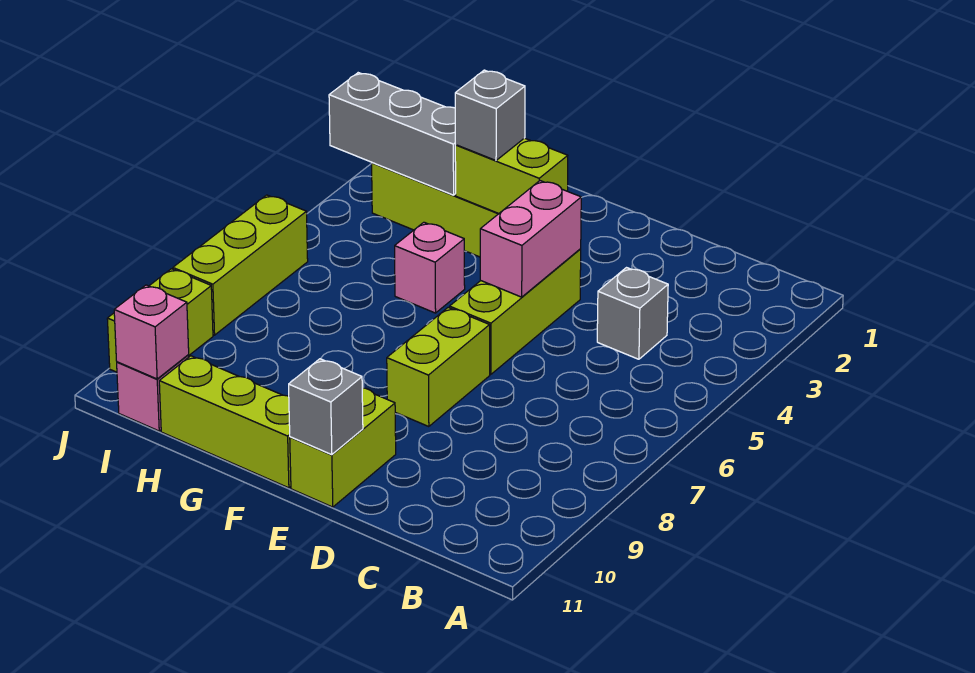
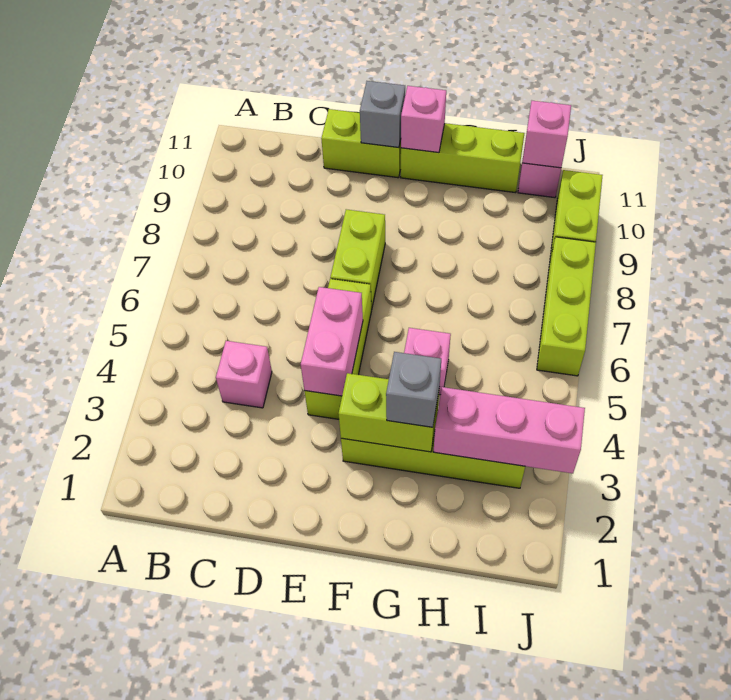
grey 1x1 brick [597,268,668,359] -> pink 1x1 brick [216,341,272,408]
lime 1x2 brick [290,388,396,507] -> lime 1x2 brick turned to [321,109,401,178]
none -> pink 1x1 brick [401,86,446,153]
grey 1x3 brick [329,73,456,195] -> pink 1x3 brick [434,387,585,473]

